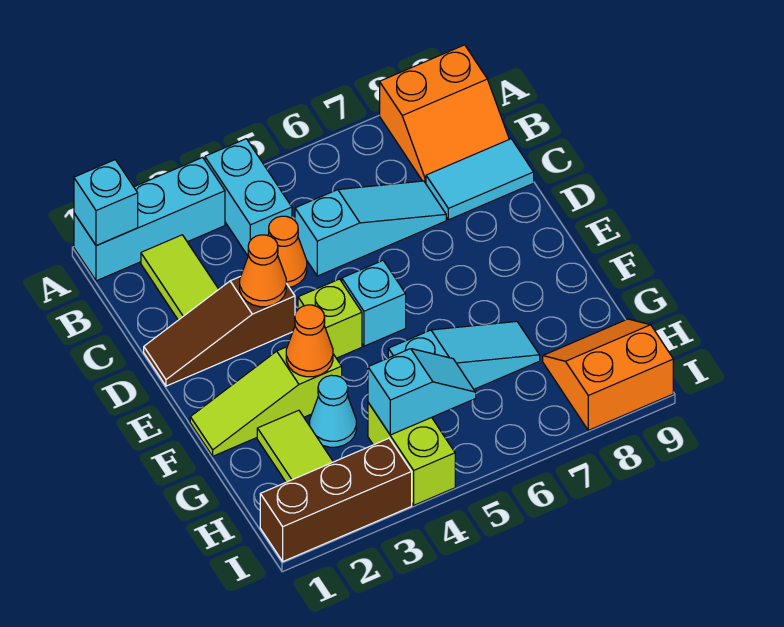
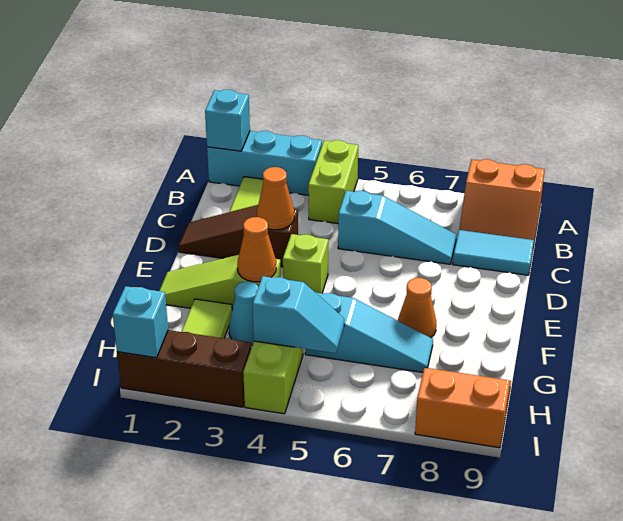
cyan 1x2 brick [205,139,292,256] -> lime 1x2 brick [308,140,358,224]
orange 1x1 cone [269,216,307,287] -> orange 1x1 cone moved to [398,278,436,338]
cyan 1x1 brick [342,261,406,346] -> cyan 1x1 brick moved to [113,286,168,358]

